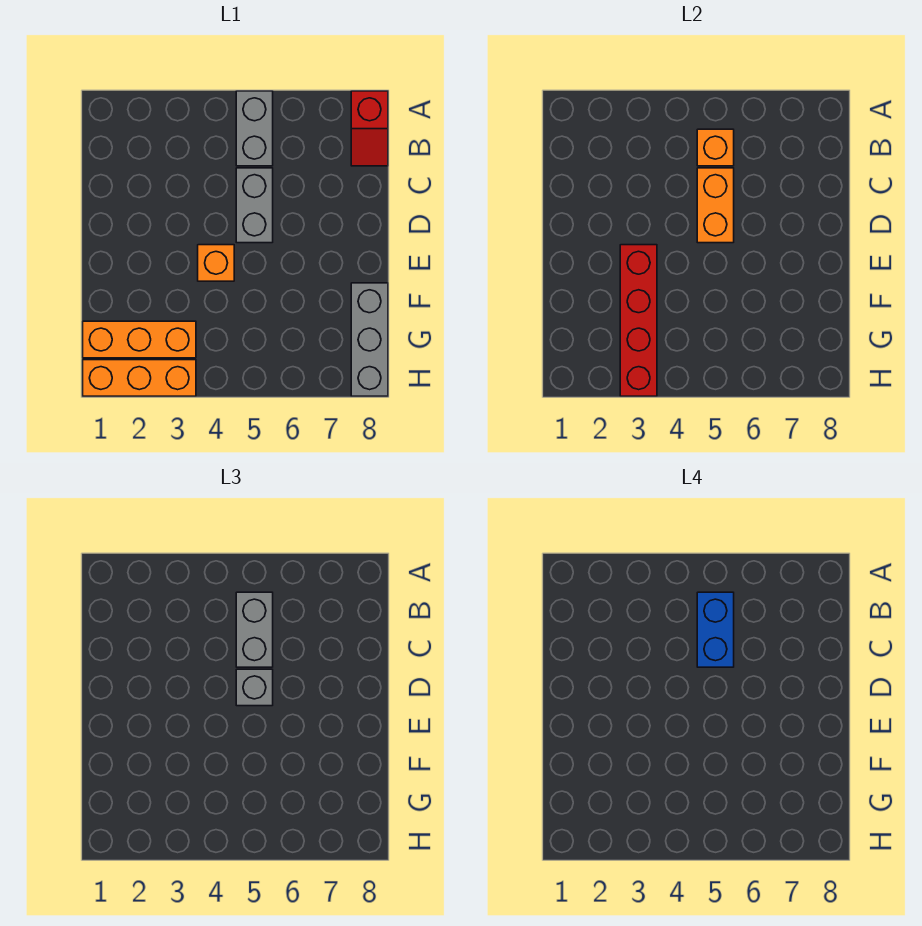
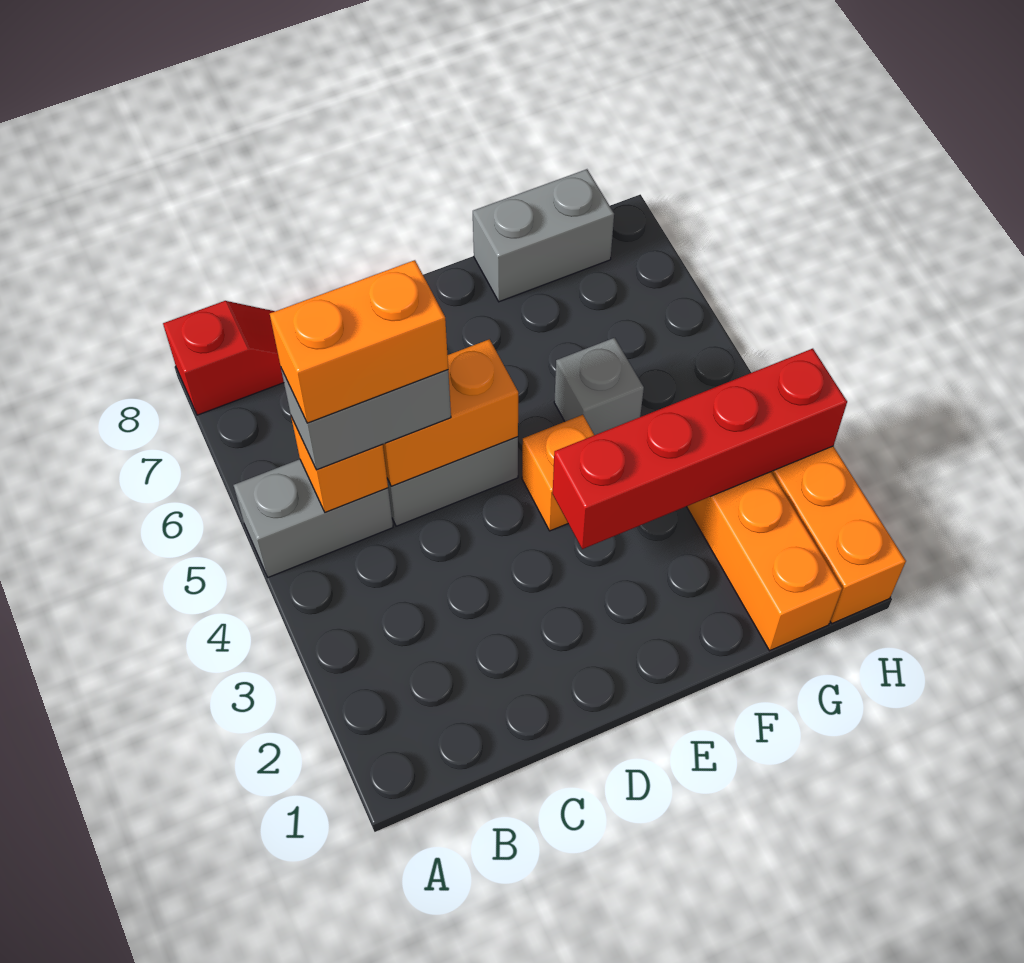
blue 1x2 brick [697,592,734,667] -> orange 1x2 brick [270,260,448,423]
grey 1x1 brick [236,669,273,706] -> grey 1x1 brick moved to [554,338,644,435]
grey 1x3 brick [351,283,388,396] -> grey 1x2 brick [473,169,614,302]

